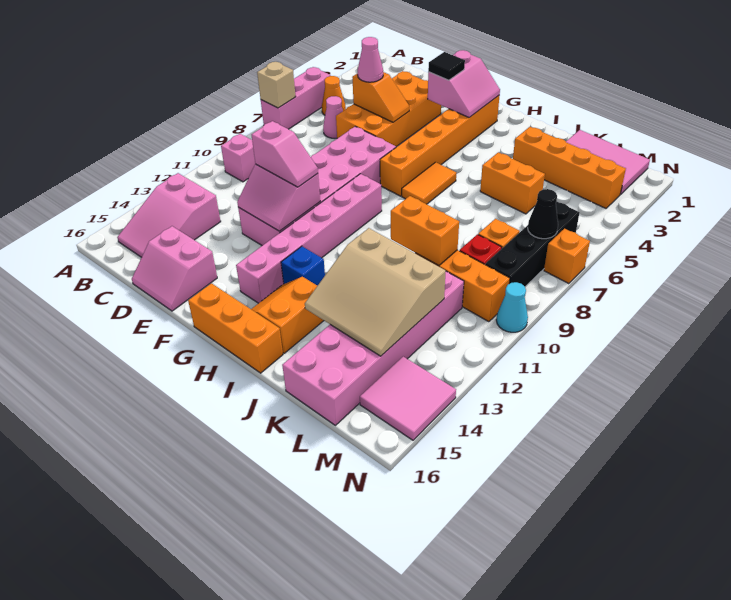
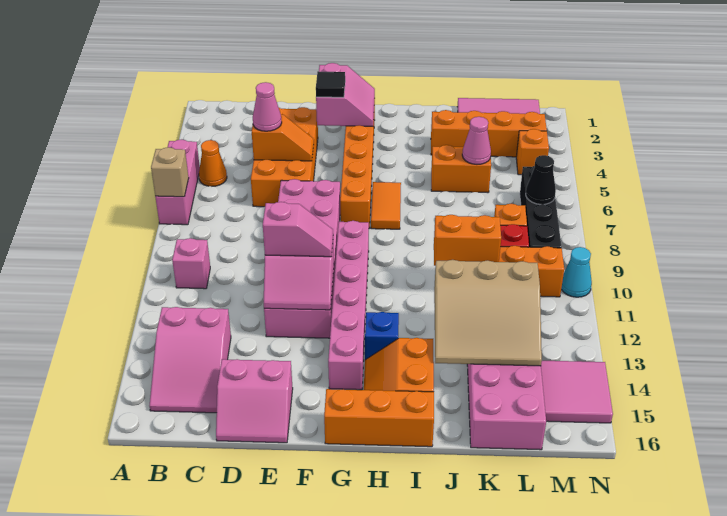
pink 1x1 cone [323,96,343,139] -> pink 1x1 cone moved to [462,117,491,165]
orange 1x1 brick [544,229,590,284] -> orange 1x1 brick moved to [516,129,549,175]

